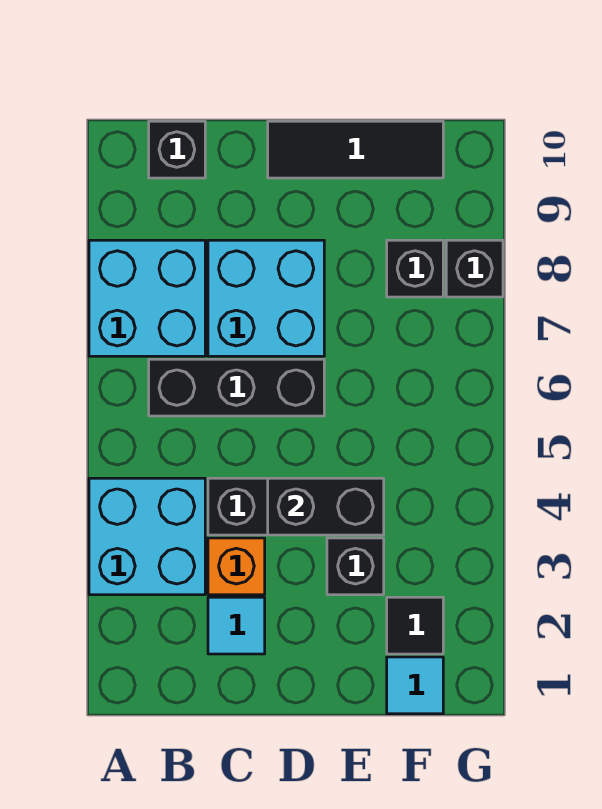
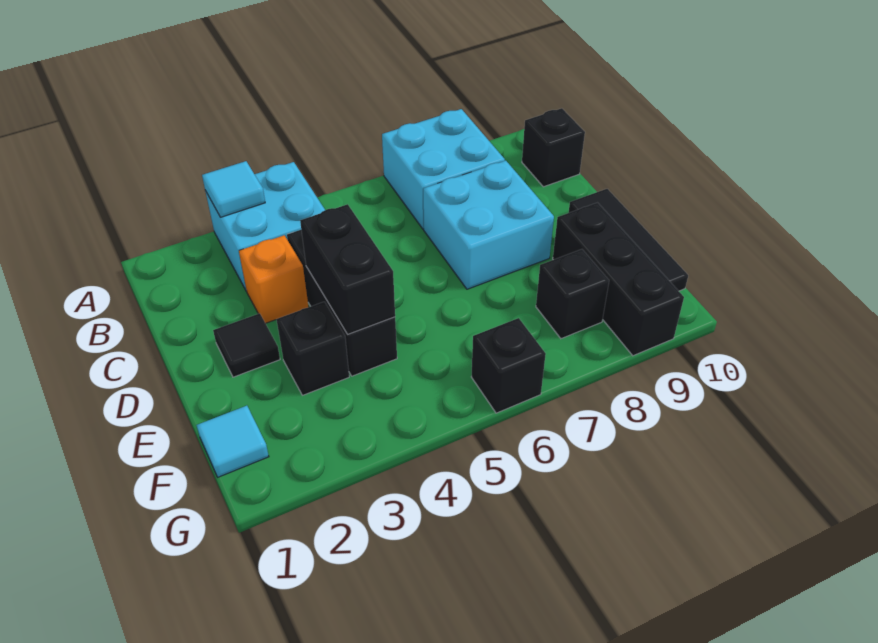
black 1x3 brick [149,359,324,416] -> black 1x3 brick moved to [553,203,684,356]
cyan 1x1 tile [208,597,265,654] -> cyan 1x1 tile moved to [202,161,265,217]
black 1x1 tile [387,597,443,654] -> black 1x1 tile moved to [213,313,280,377]
black 1x1 brick [446,240,503,297] -> black 1x1 brick moved to [471,318,546,413]

